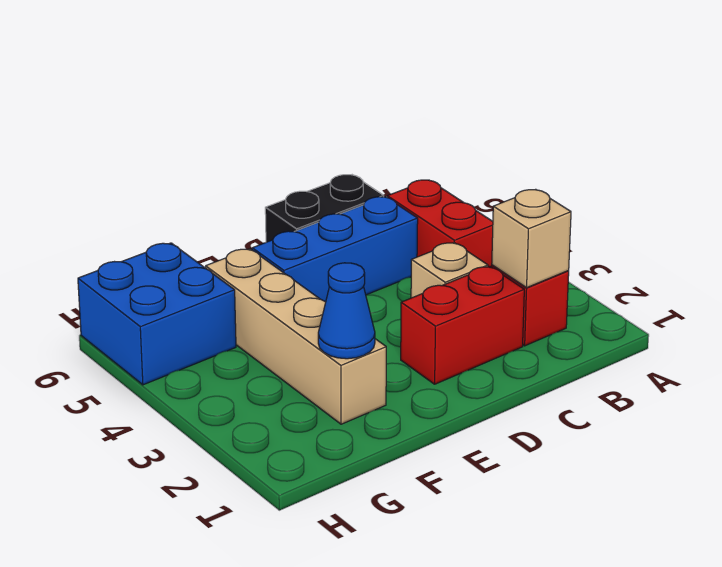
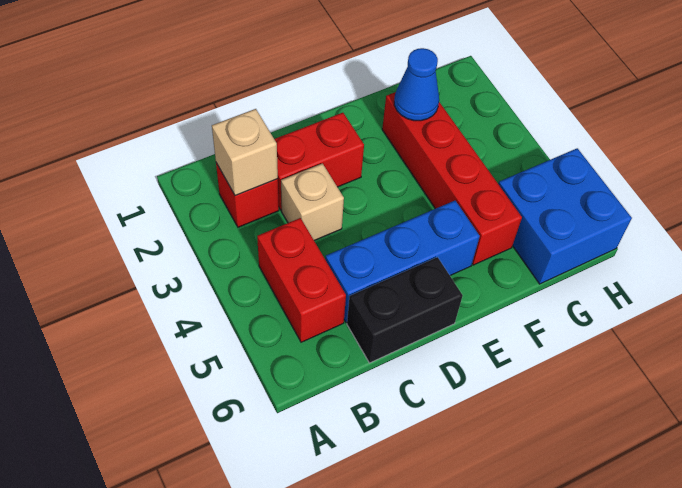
tan 1x4 brick [206,249,386,424] -> red 1x4 brick [382,92,522,265]

